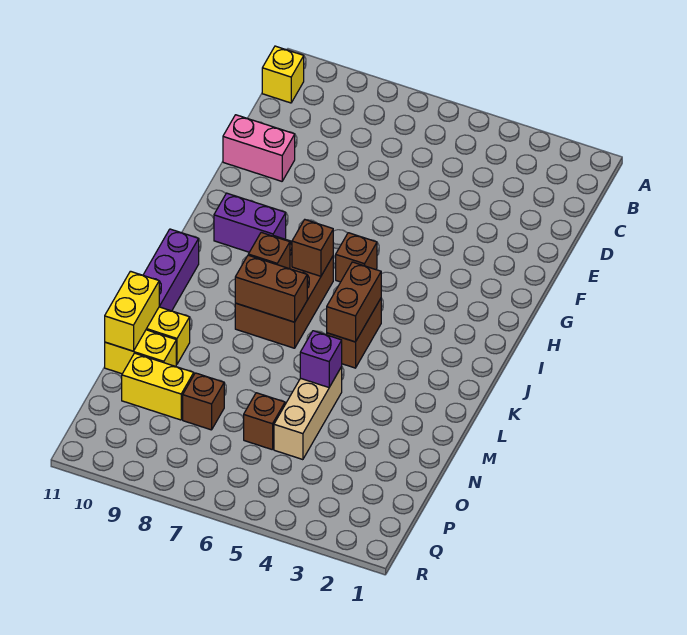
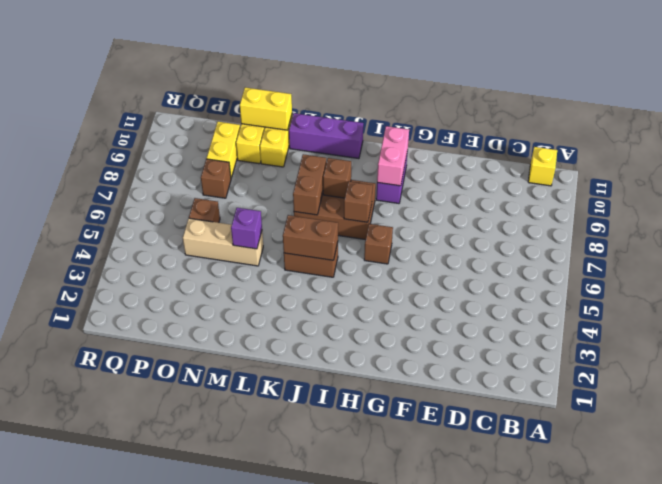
pink 1x2 brick [223,115,295,181] -> pink 1x2 brick moved to [377,126,409,186]

